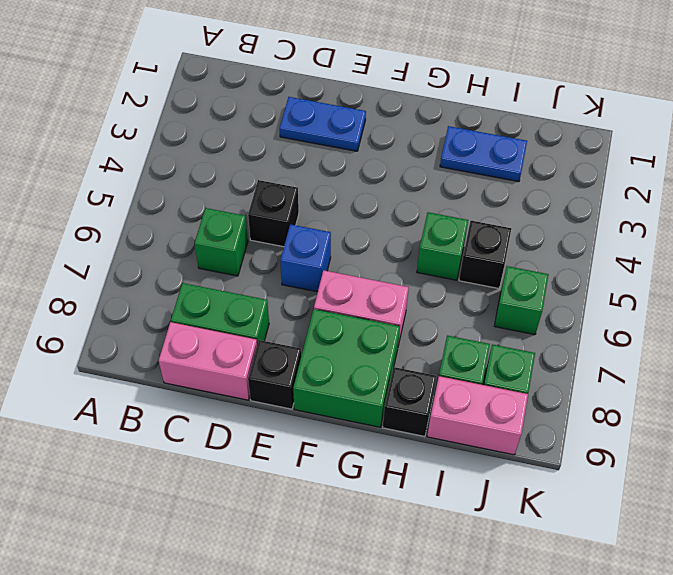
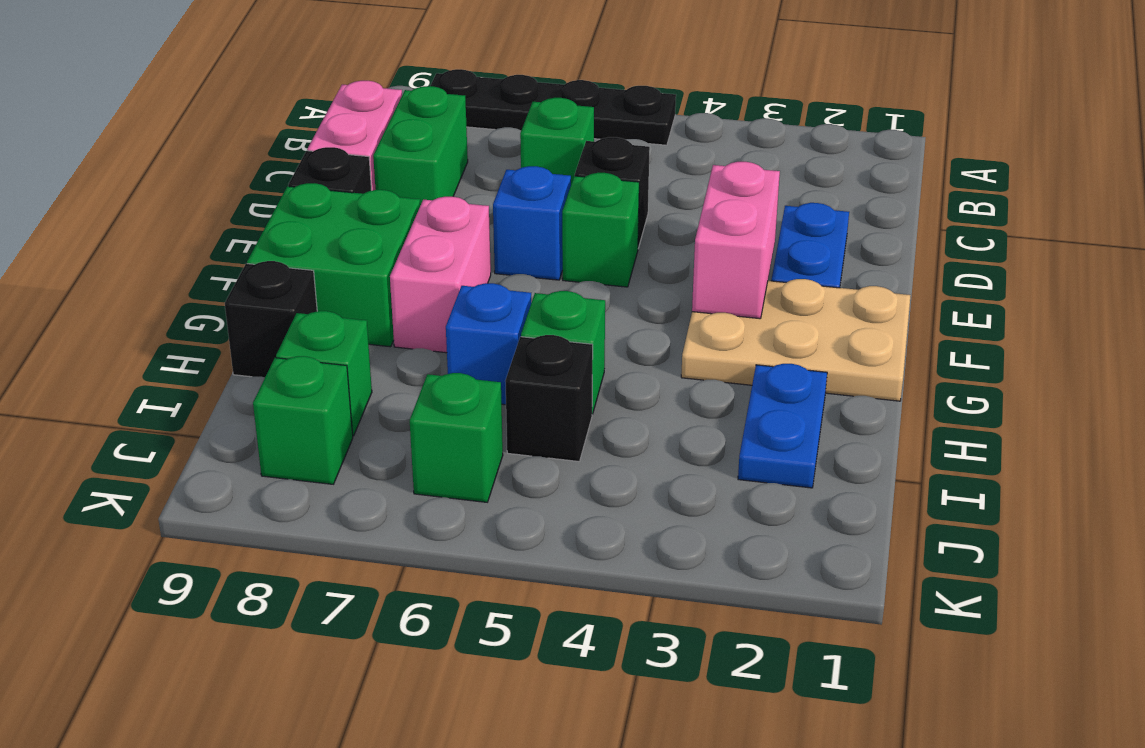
none -> black 1x4 plate [431,69,676,145]
none -> green 1x1 brick [562,173,639,287]
none -> tan 2x3 plate [681,279,911,401]
none -> blue 1x1 brick [446,283,531,405]
pink 1x2 brick [427,376,528,455] -> pink 1x2 brick moved to [692,162,780,319]

